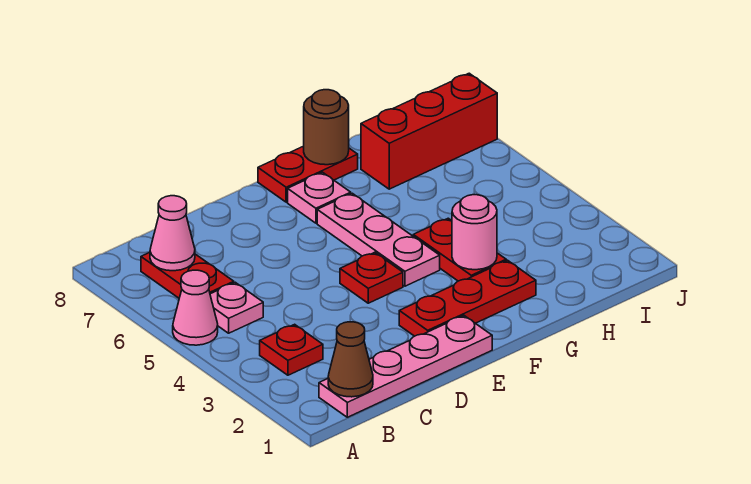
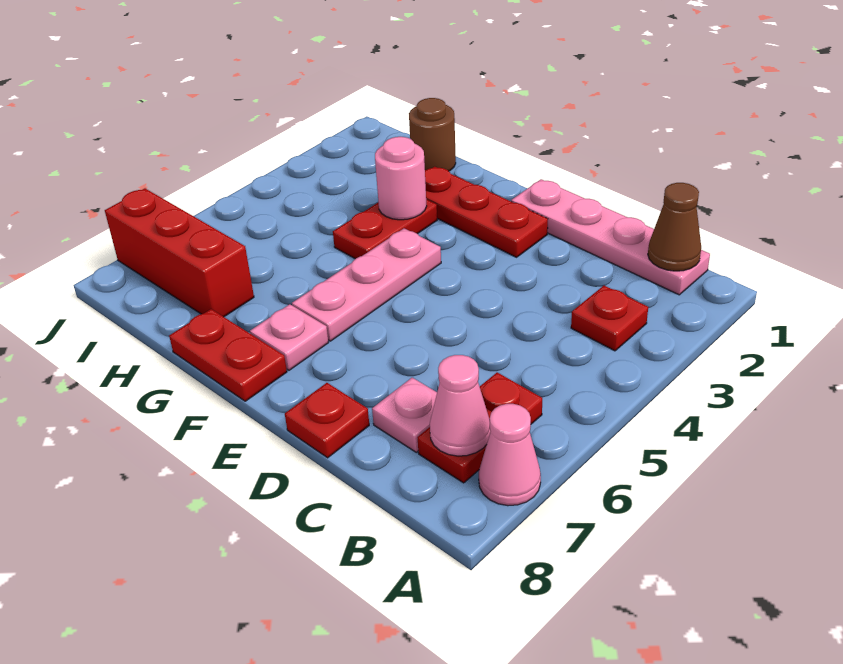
pink 1x1 cone [173,270,218,345] -> pink 1x1 cone moved to [479,404,541,506]
pink 1x1 plate [210,282,263,333] -> pink 1x1 plate moved to [372,378,437,452]
red 1x1 plate [340,252,403,303] -> red 1x1 plate moved to [285,383,369,458]
brown 1x1 round brick [304,90,349,165] -> brown 1x1 round brick moved to [409,98,456,171]

